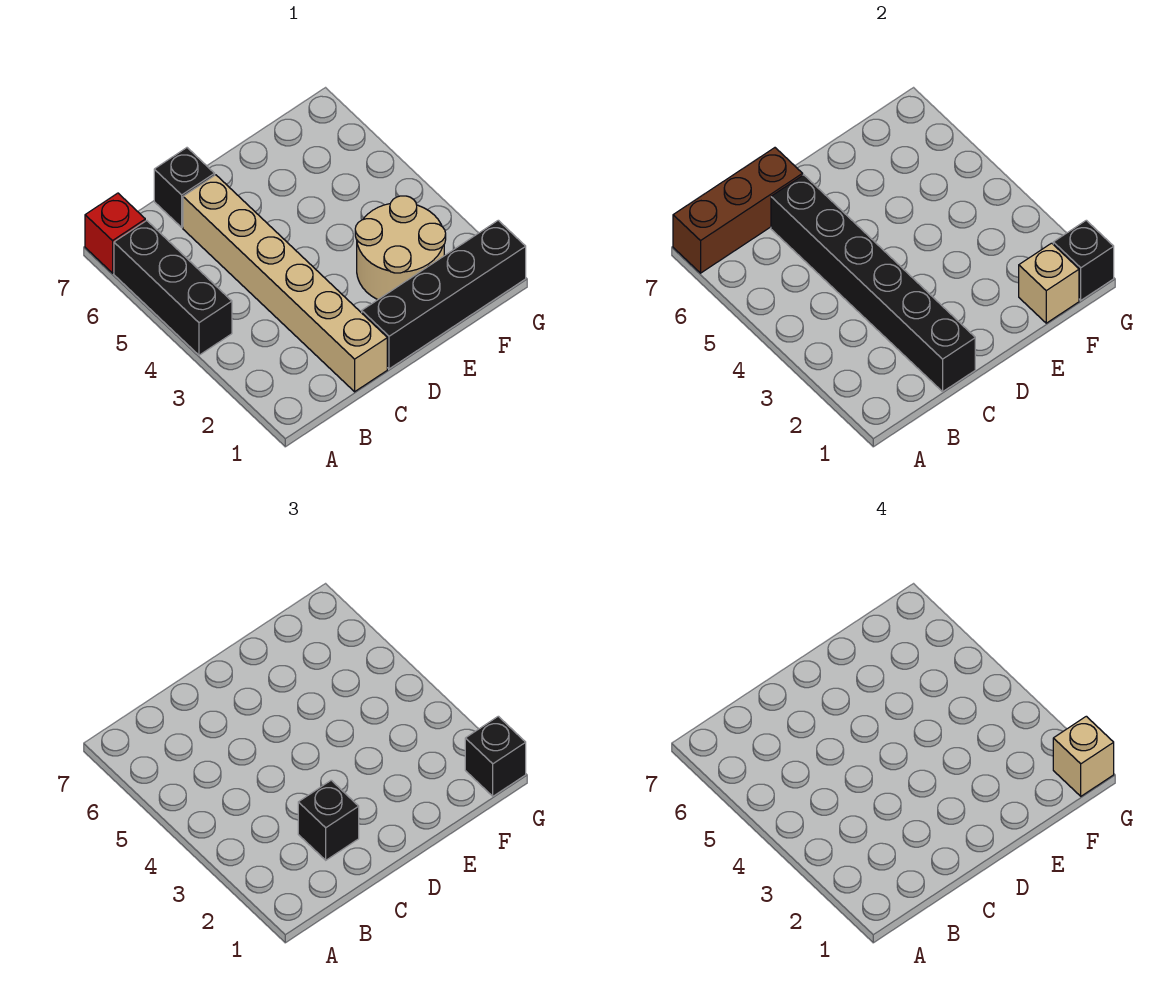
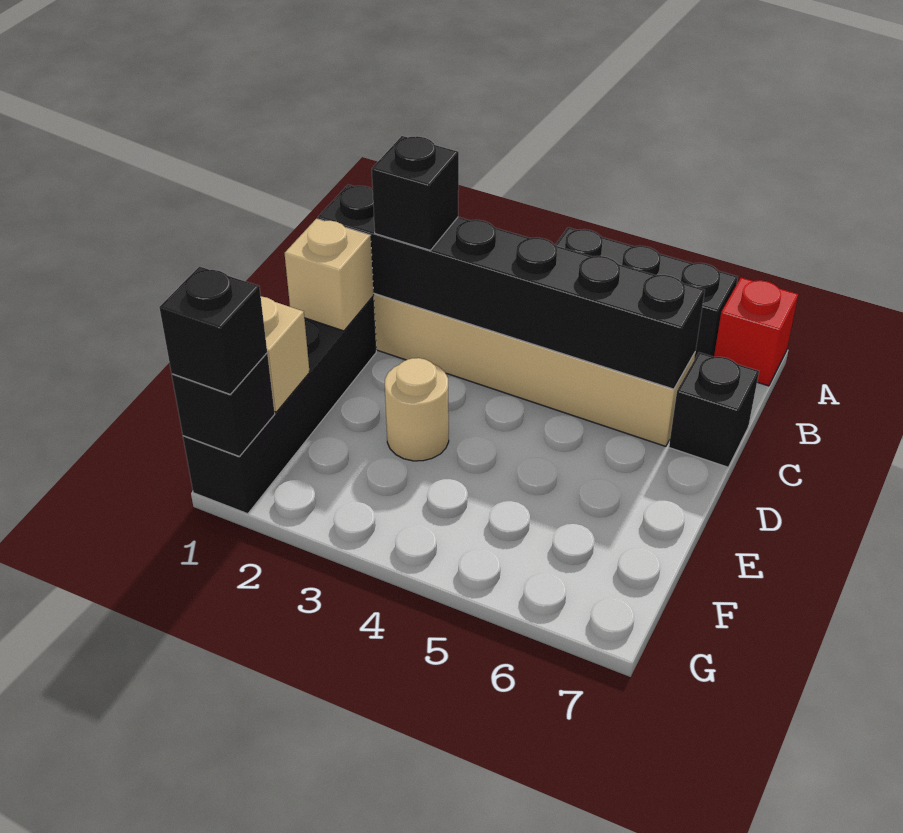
brown 1x3 brick [673,148,803,273] -> none
tan 2x2 round brick [355,196,446,300] -> tan 1x1 round brick [385,358,449,461]
tan 1x1 brick [1053,716,1114,796] -> tan 1x1 brick moved to [285,219,374,331]

